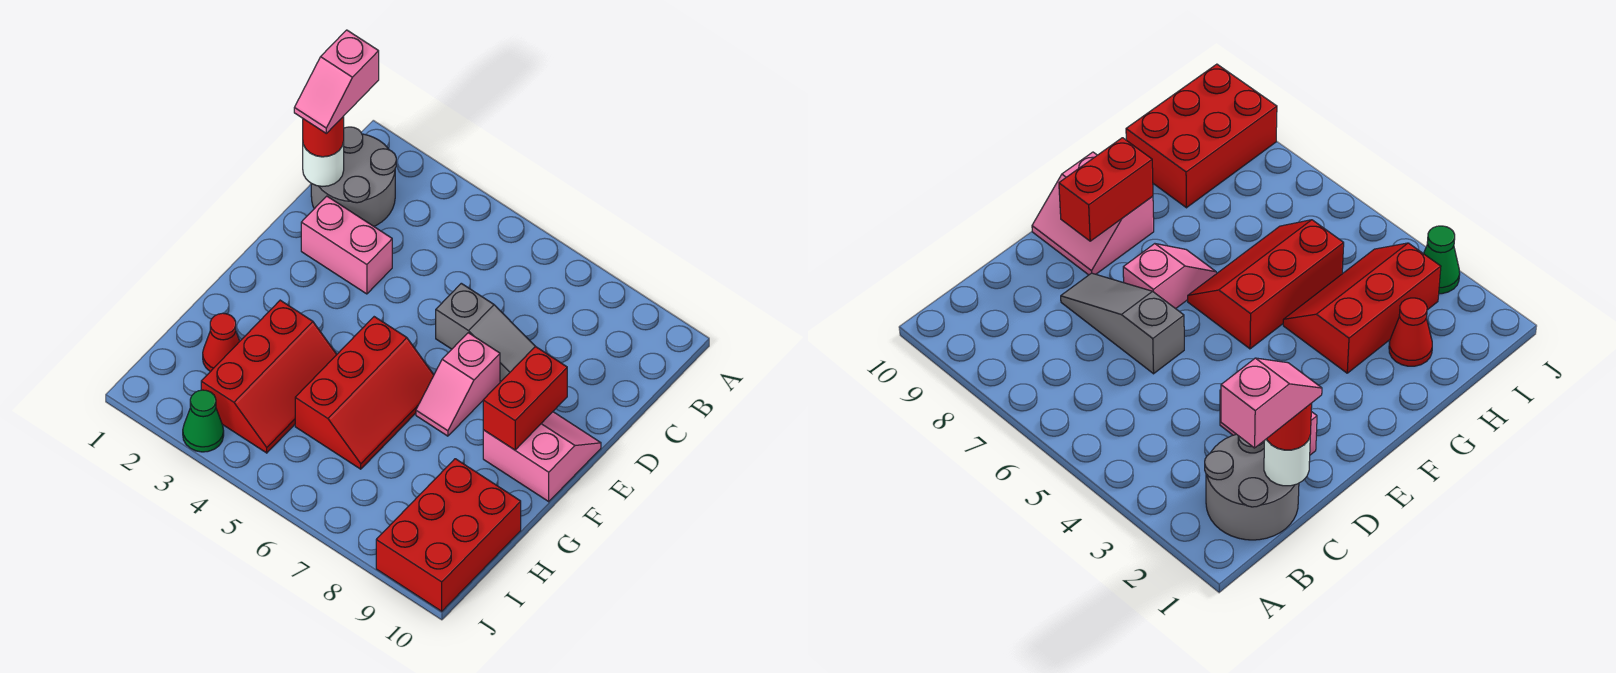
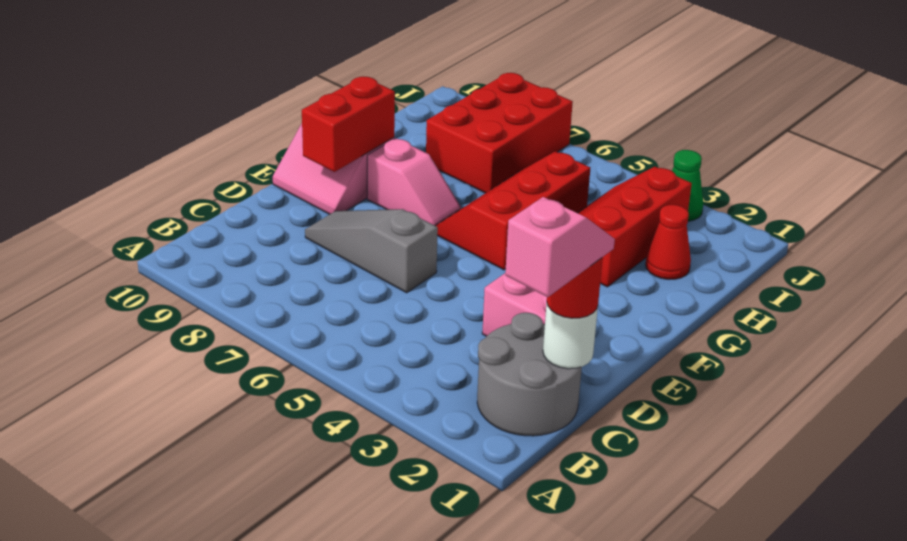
pink 1x2 slope [416,333,500,436] -> pink 1x2 slope turned to [367,138,461,226]
red 2x3 brick [376,459,521,611] -> red 2x3 brick moved to [426,73,573,193]

